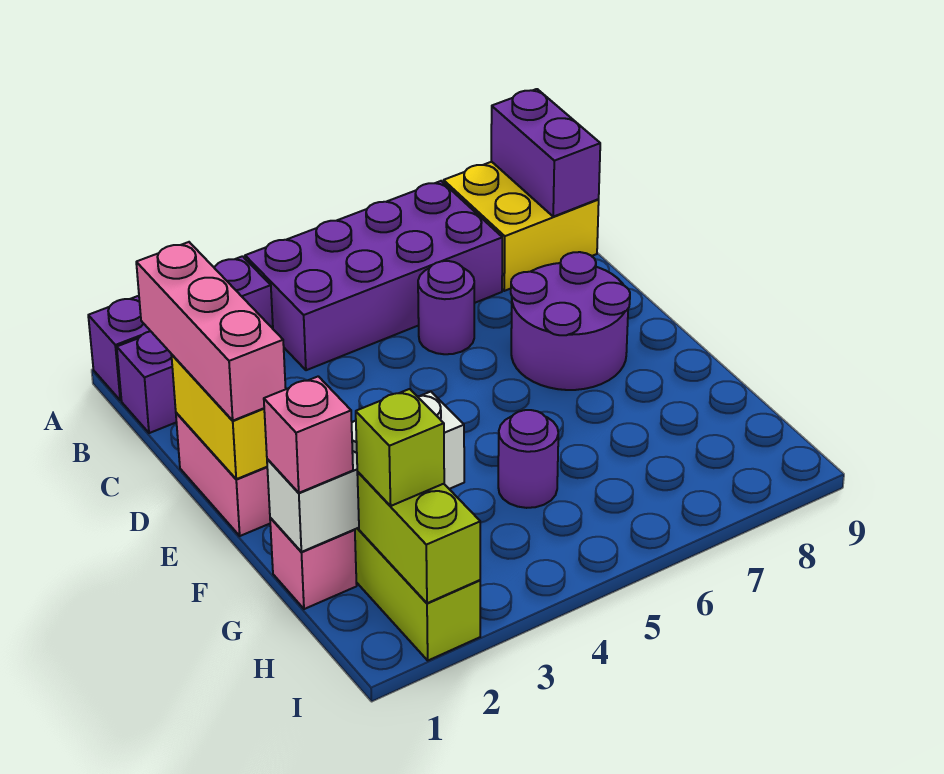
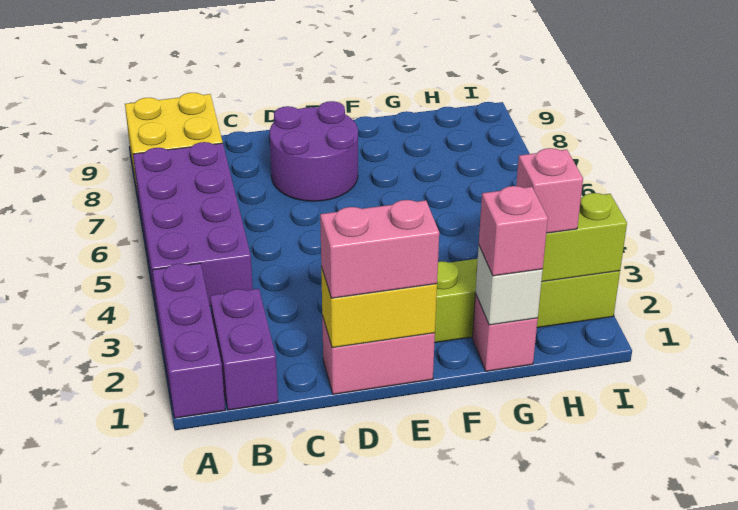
purple 1x2 brick [491,89,600,217] -> none
pink 1x3 brick [136,242,286,421] -> pink 1x2 brick [320,200,439,298]
purple 1x1 round brick [418,261,474,354] -> none
white 1x3 brick [267,392,464,552] -> white 1x1 brick [476,246,543,325]
purple 1x1 round brick [498,410,558,508] -> none
lime 1x1 brick [356,389,444,506] -> pink 1x1 brick [516,148,583,233]

